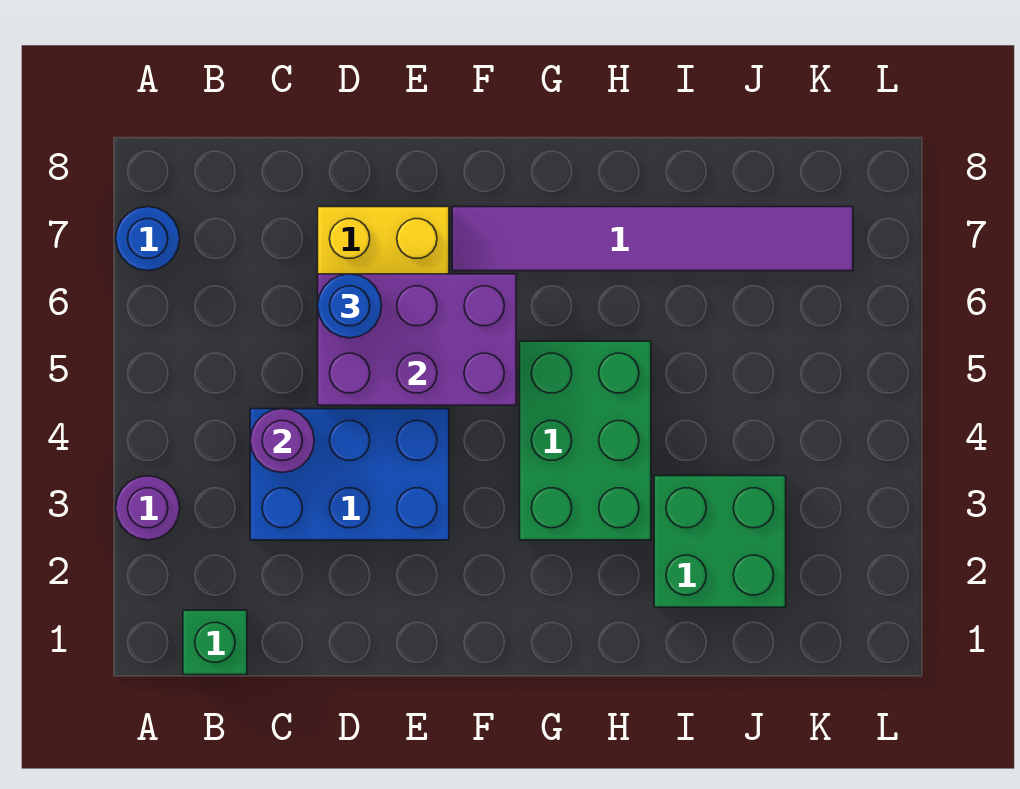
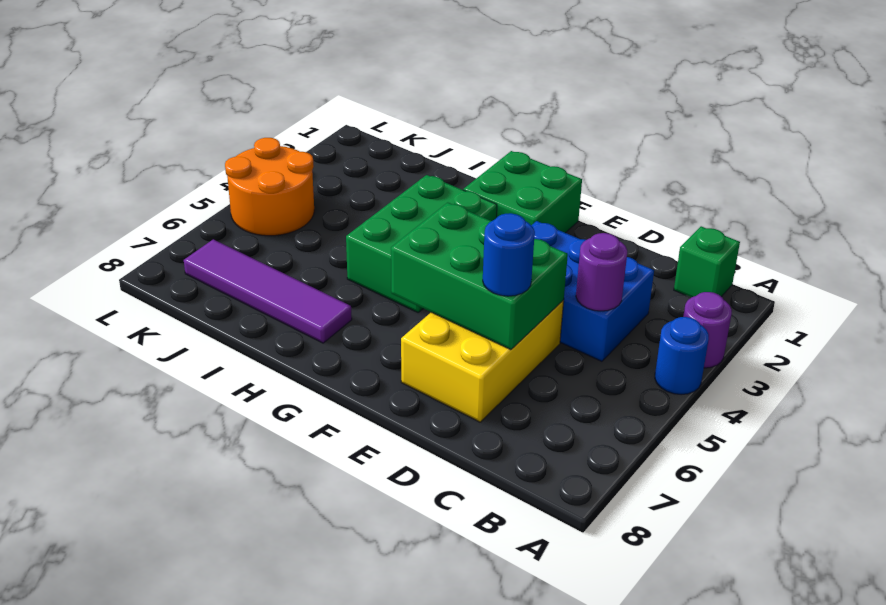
blue 1x1 round brick [116,207,180,271] -> blue 1x1 round brick moved to [655,317,709,395]
purple 2x3 brick [318,274,516,405] -> green 2x3 brick [391,203,568,350]
purple 1x6 tile [452,207,853,271] -> purple 1x4 tile [184,239,352,343]
green 2x2 brick [654,476,786,607] -> green 2x2 brick moved to [463,151,582,233]
none -> orange 2x2 round brick [225,138,314,236]

